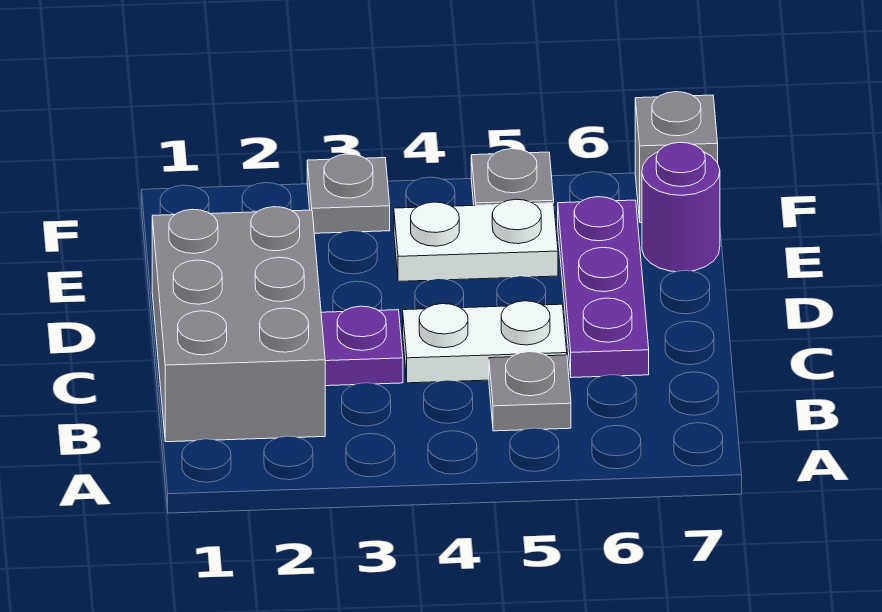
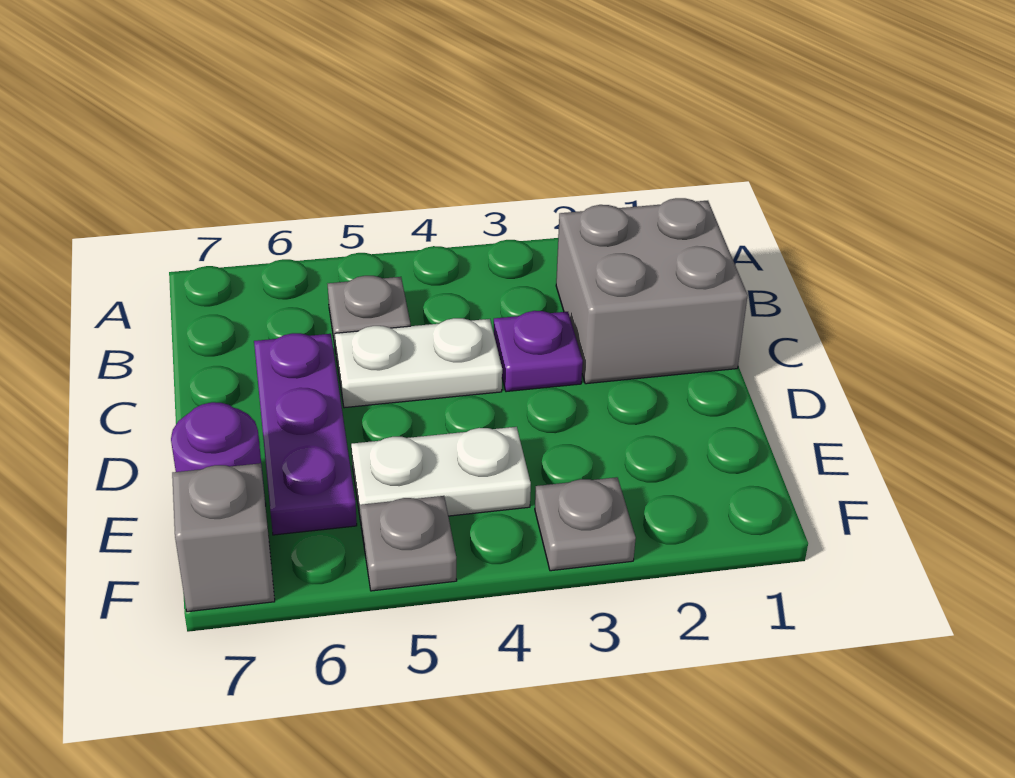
grey 2x3 brick [152,207,325,442] -> grey 2x2 brick [556,198,748,384]

